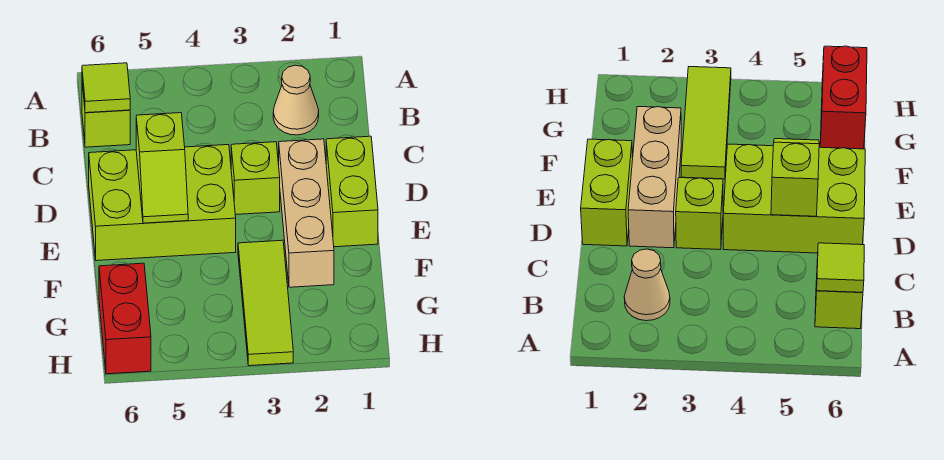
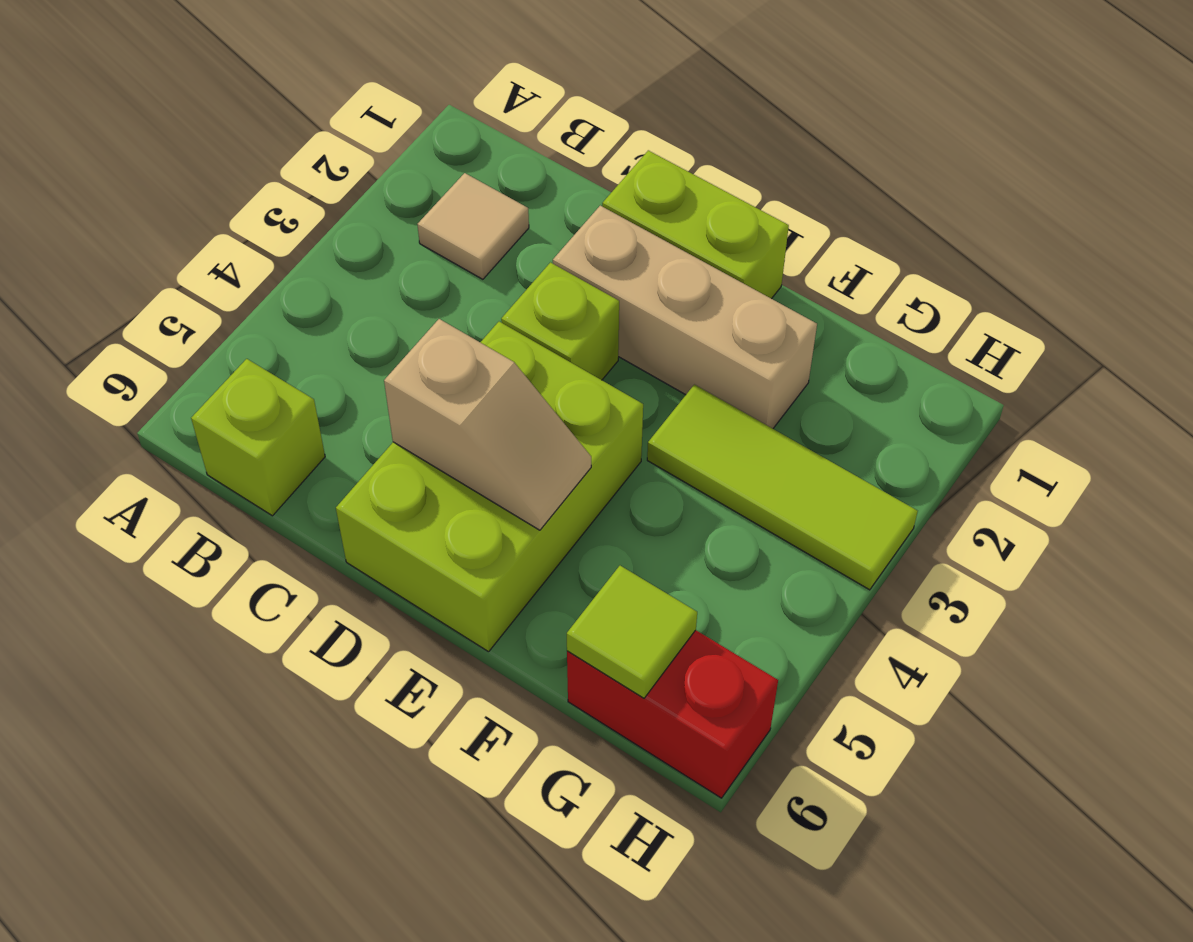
tan 1x1 cone [273,65,319,135] -> tan 1x1 tile [417,173,529,279]
lime 1x1 tile [82,63,130,113] -> lime 1x1 tile moved to [567,566,697,698]
lime 1x2 slope [136,113,188,223] -> tan 1x2 slope [384,319,591,530]

